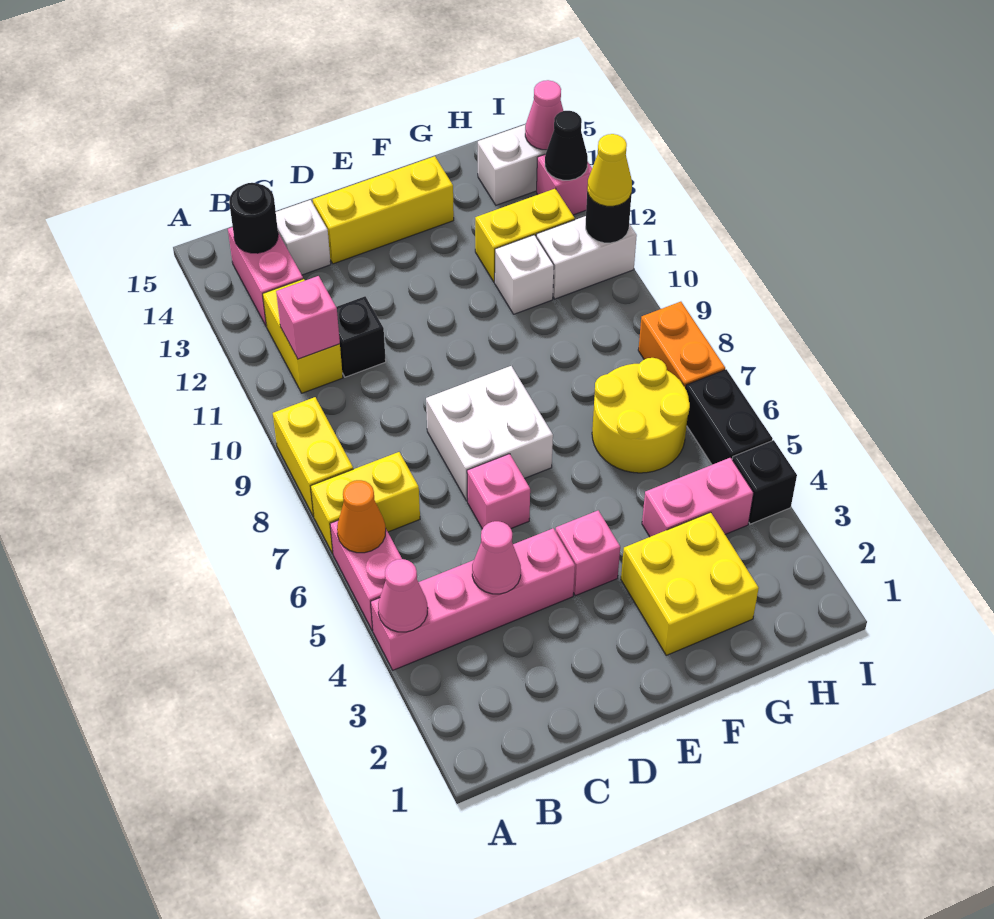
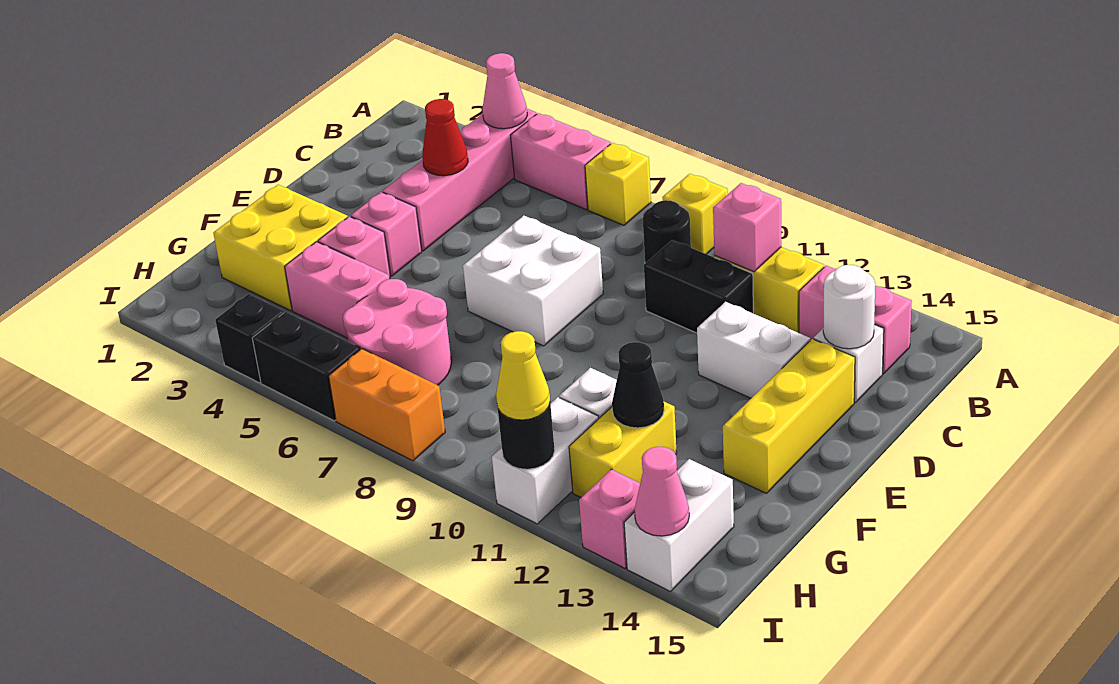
orange 1x1 cone [337,480,386,553] -> none
yellow 1x2 brick [311,452,420,554] -> yellow 1x1 brick [585,143,651,225]
yellow 1x2 brick [273,397,353,517] -> yellow 1x1 brick [663,174,728,254]
black 1x1 round brick [229,183,278,253] -> black 1x1 round brick moved to [643,200,691,263]
pink 1x1 cone [472,521,521,594] -> red 1x1 cone [422,99,468,176]
black 1x1 brick [336,296,386,377] -> black 1x2 brick [644,240,753,333]
none -> white 1x1 round brick [823,265,875,349]
pink 1x1 brick [467,454,530,529] -> pink 1x1 brick moved to [318,217,390,278]
none -> white 1x2 brick [697,302,810,398]
pink 1x2 brick [642,458,753,537] -> pink 1x2 brick turned to [285,242,389,338]
yellow 2x2 round brick [592,358,690,473] -> pink 2x2 round brick [343,279,451,385]
black 1x1 cone [545,111,588,180] -> black 1x1 cone moved to [612,342,664,428]

